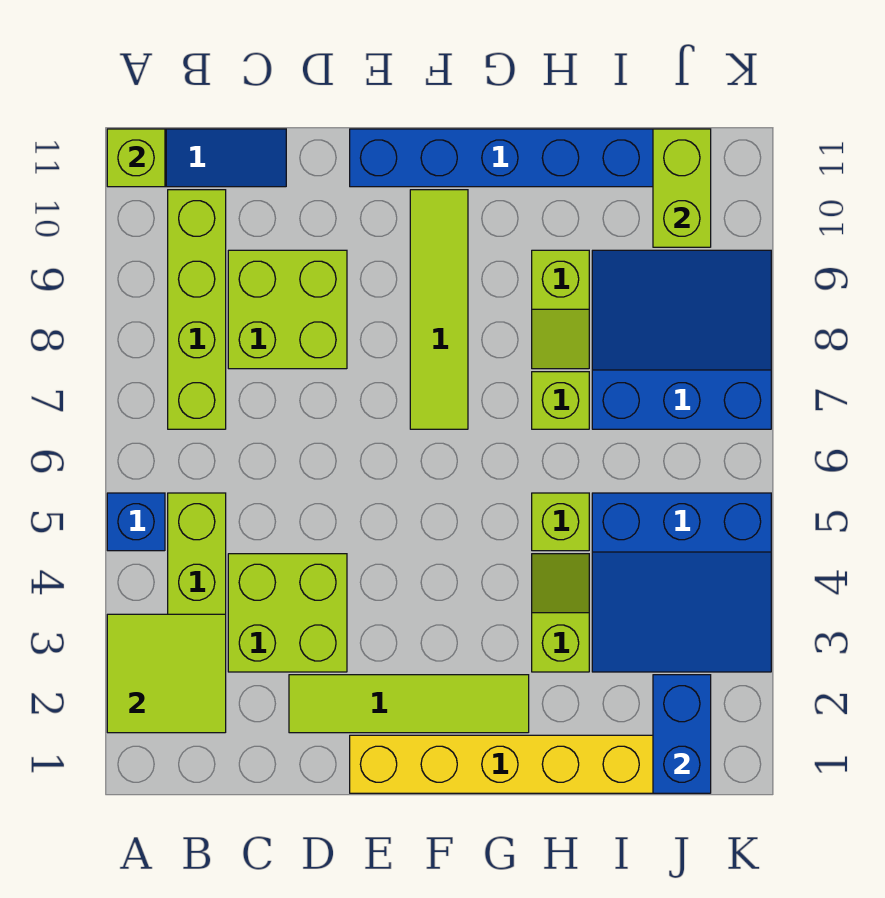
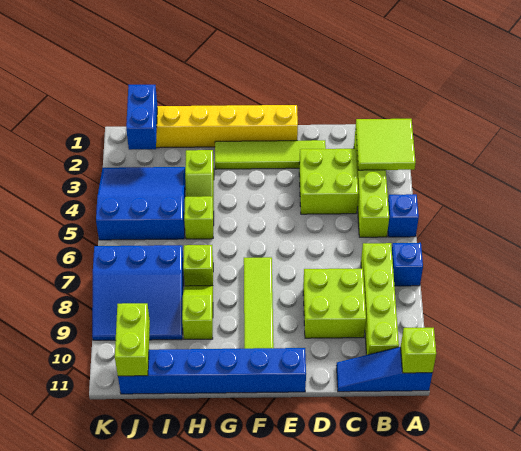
none -> blue 1x1 brick [392,243,423,286]

